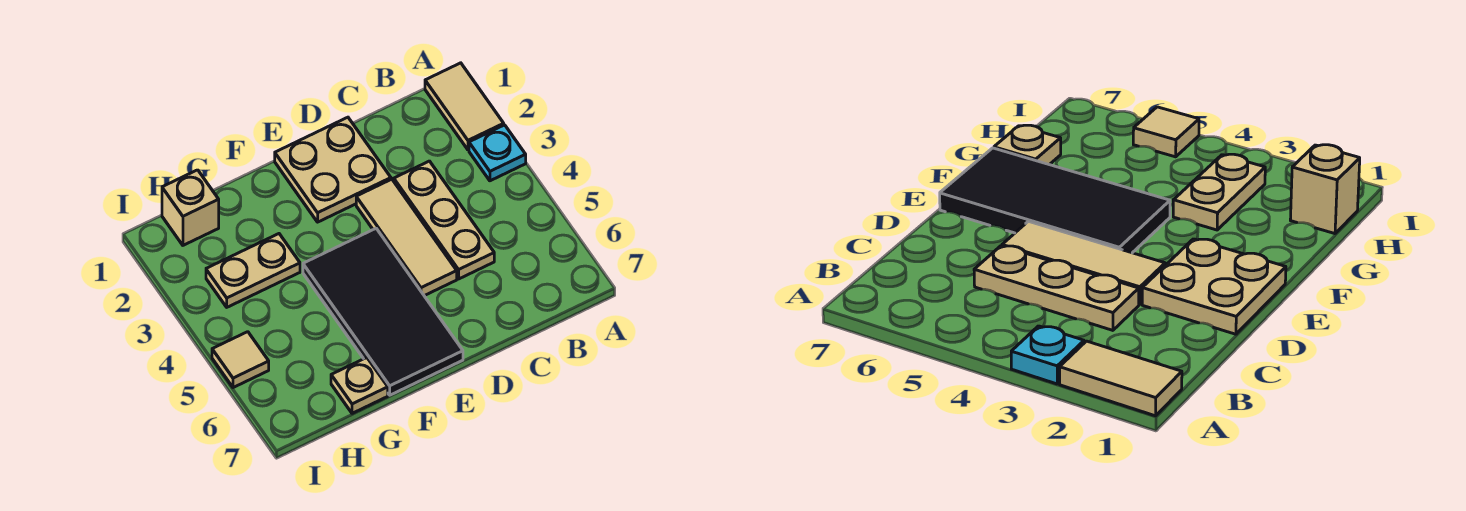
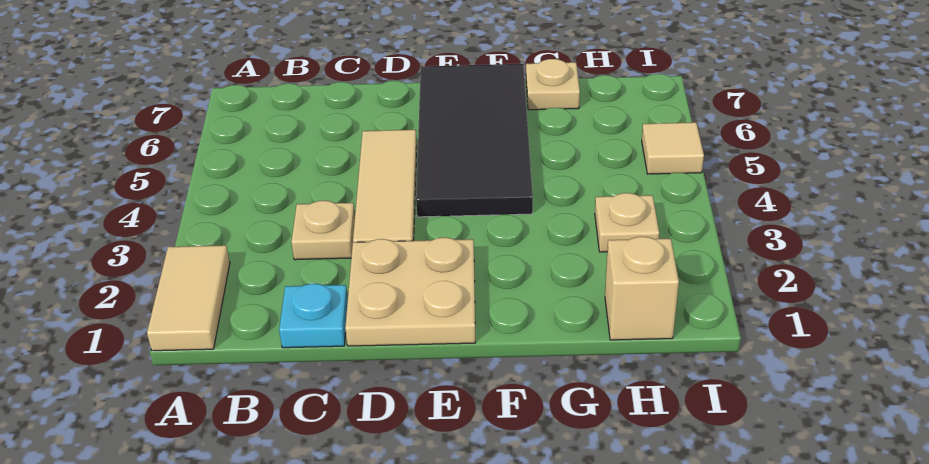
cyan 1x1 plate [469,125,526,181] -> cyan 1x1 plate moved to [279,284,348,348]
tan 1x3 plate [394,161,494,279] -> tan 1x1 plate [291,201,355,260]
tan 1x2 plate [206,234,300,307] -> tan 1x1 plate [595,193,659,252]

